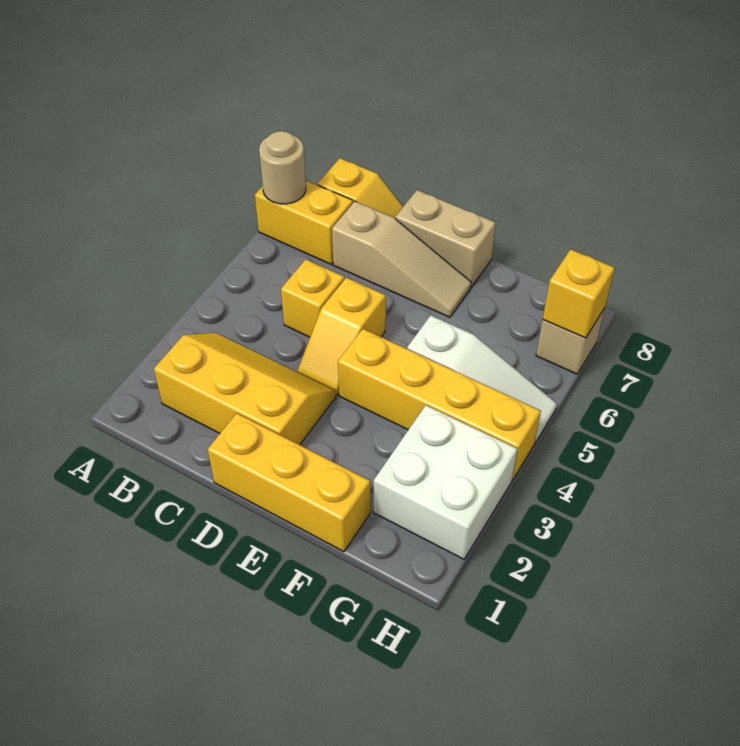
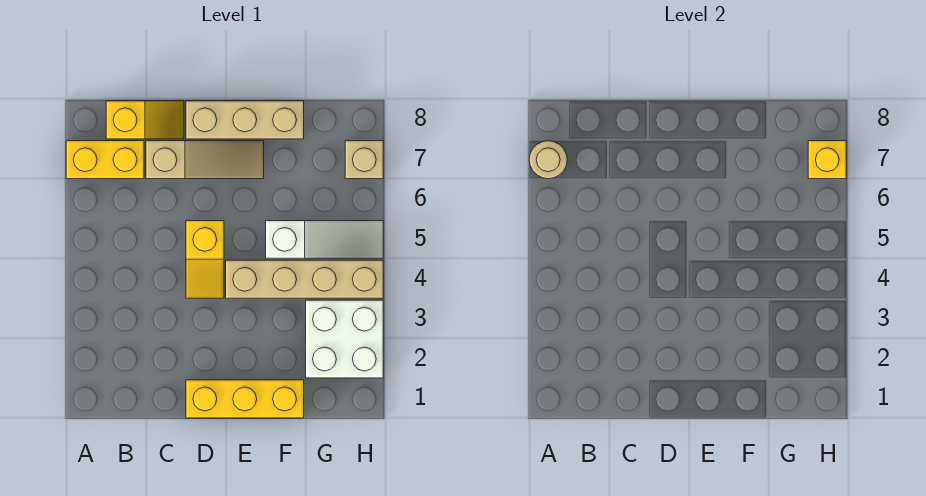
yellow 2x3 slope [154,333,336,445] -> none
yellow 1x1 brick [281,259,344,337] -> none
tan 1x2 brick [395,190,496,287] -> tan 1x3 brick [186,101,304,139]
yellow 1x4 brick [338,329,541,480] -> tan 1x4 brick [226,260,383,298]

